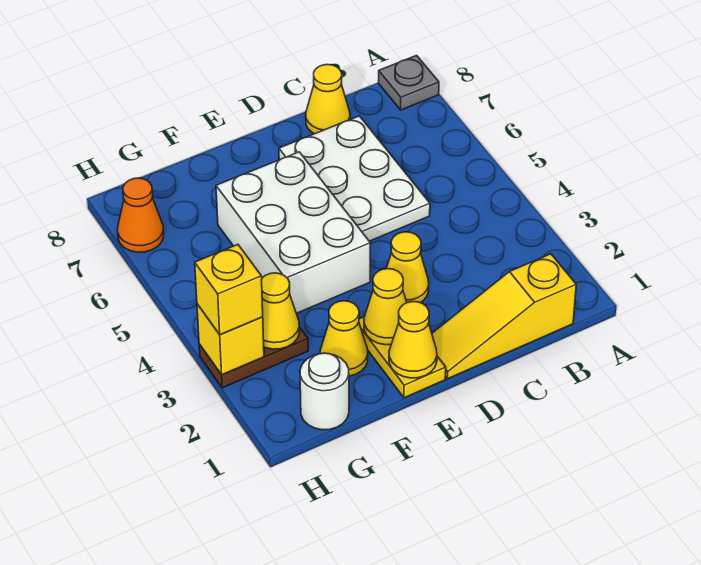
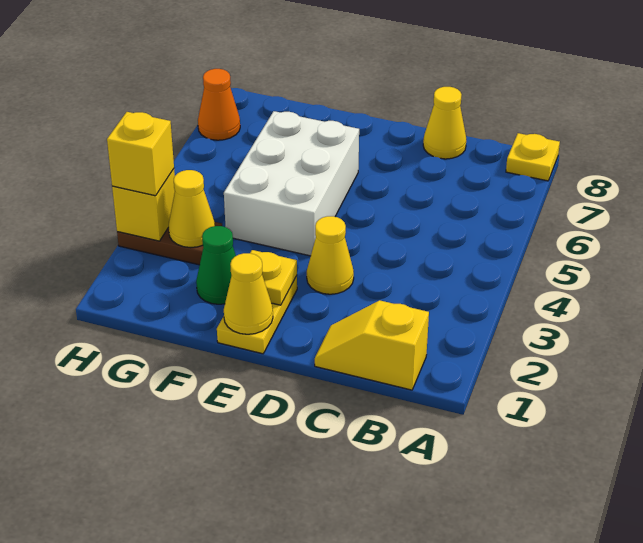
grey 1x1 plate [379,55,439,110] -> yellow 1x1 plate [506,133,560,181]
yellow 1x3 slope [432,254,576,379] -> yellow 1x2 slope [315,300,429,390]
white 2x3 plate [279,116,430,241] -> none
yellow 1x1 cone [364,269,407,345] -> yellow 1x1 plate [250,250,297,305]
yellow 1x1 cone [320,301,368,376] -> green 1x1 cone [196,226,236,304]
white 1x1 round brick [300,353,349,430] -> none

